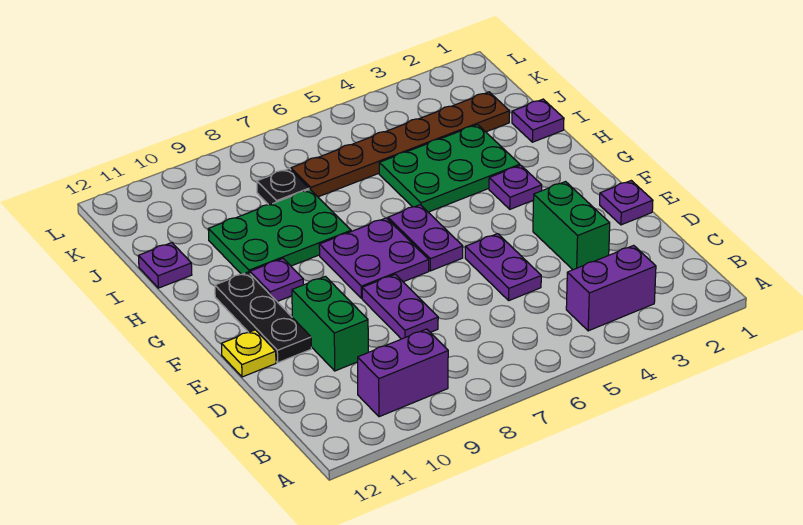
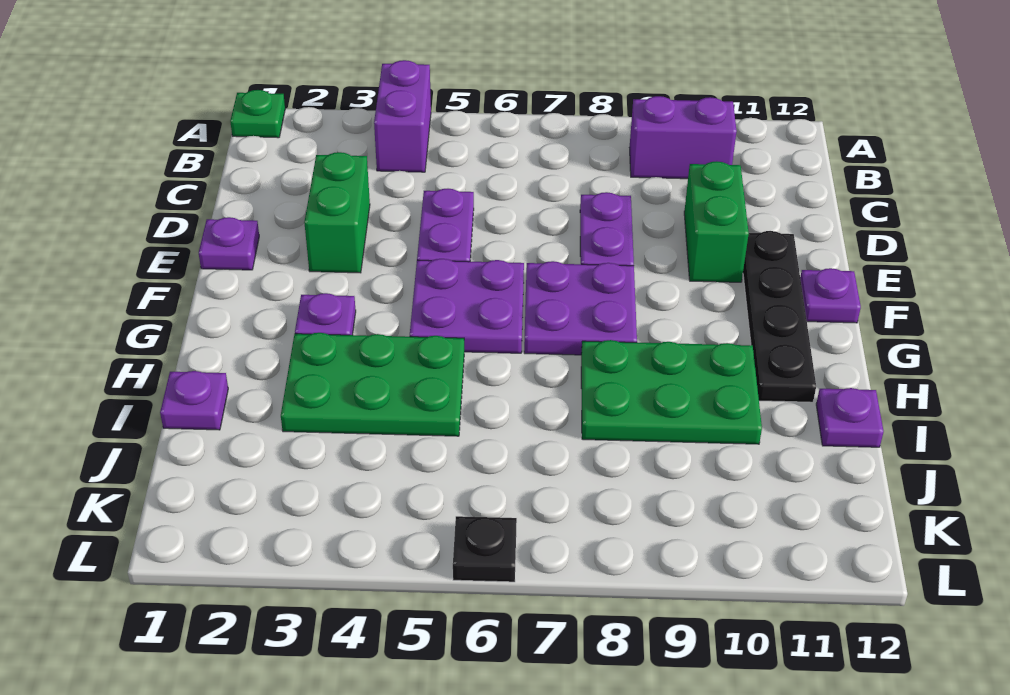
none -> green 1x1 plate [230,90,285,138]
purple 1x2 brick [566,245,656,331] -> purple 1x2 brick turned to [374,60,431,172]
black 1x3 plate [215,272,311,363] -> black 1x4 plate [743,231,816,402]
yellow 1x1 plate [222,330,276,377] -> none
purple 1x2 plate [388,205,463,271] -> purple 2x2 plate [410,259,524,353]
purple 1x1 plate [250,259,303,301] -> purple 1x1 plate moved to [800,268,861,323]
brown 1x6 plate [291,92,510,197] -> none
black 1x1 plate [257,169,309,205] -> black 1x1 plate moved to [453,516,517,582]

